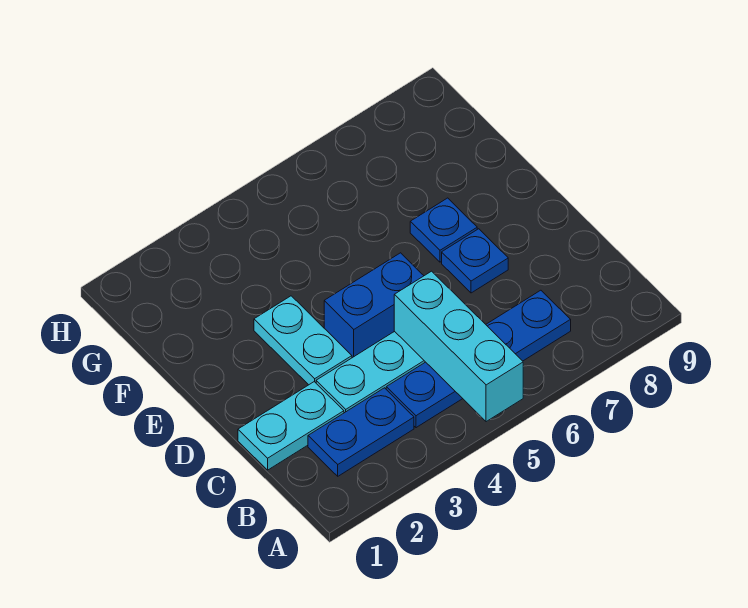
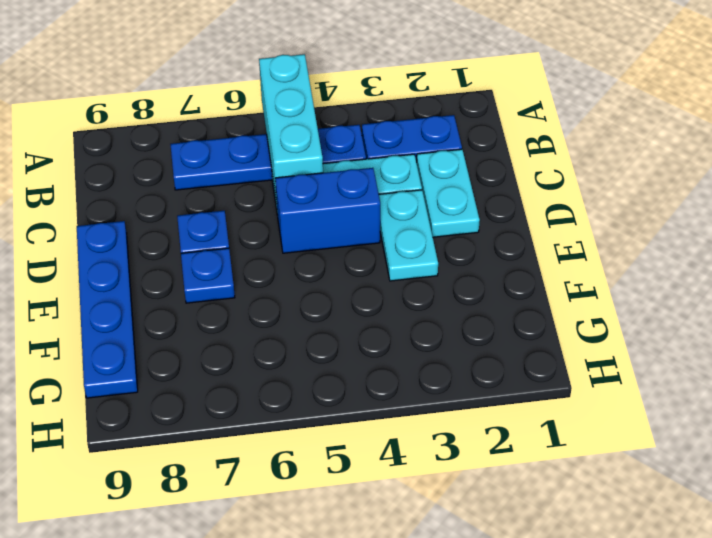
cyan 1x2 plate [238,382,344,470] -> cyan 1x2 plate turned to [417,149,480,237]
none -> blue 1x4 plate [77,221,138,398]

